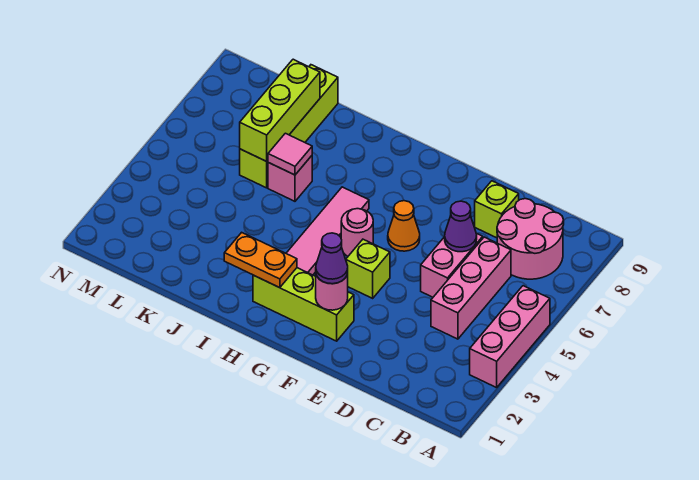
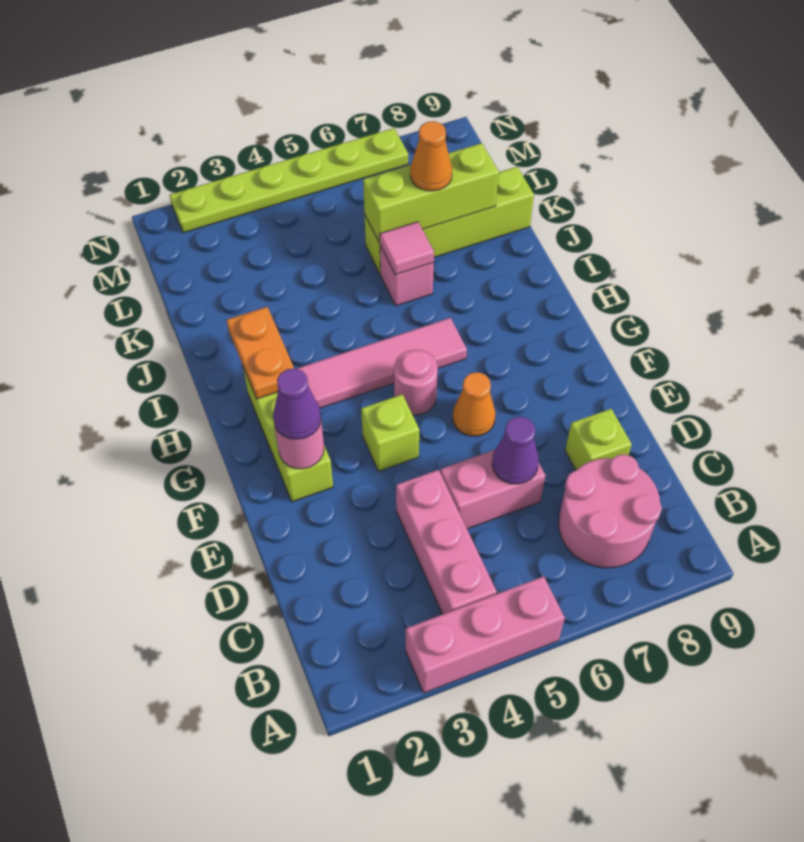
pink 1x3 brick [431,237,511,339] -> pink 1x3 brick turned to [396,470,497,614]
none -> orange 1x1 cone [410,121,452,191]
none -> lime 1x6 plate [170,128,408,233]

